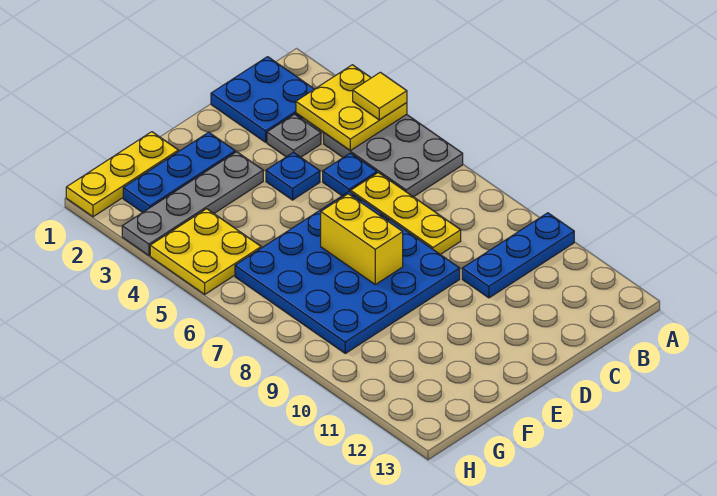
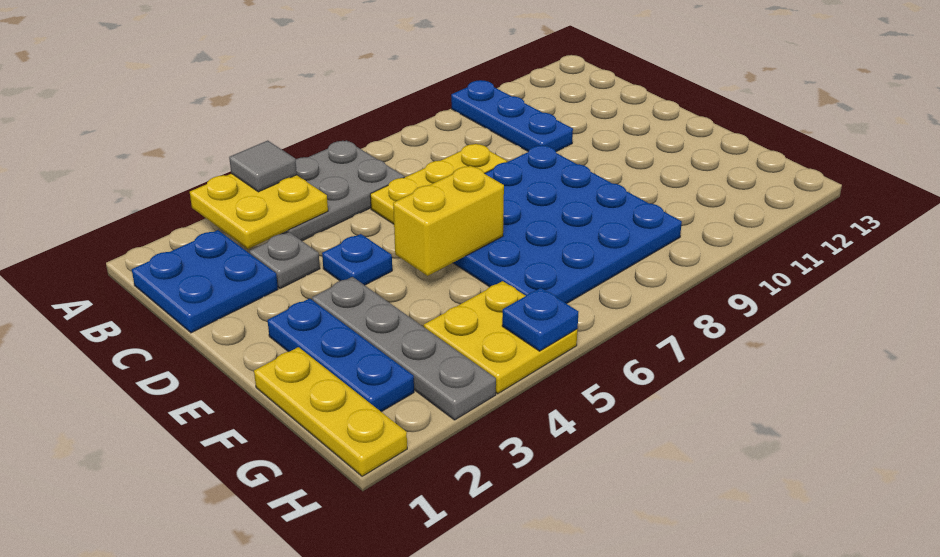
yellow 1x1 tile [353,72,407,120] -> grey 1x1 tile [229,141,297,192]
blue 1x1 plate [323,153,377,196] -> blue 1x1 plate moved to [502,288,578,351]
yellow 1x2 brick [321,194,403,284] -> yellow 1x2 brick moved to [393,166,504,276]

